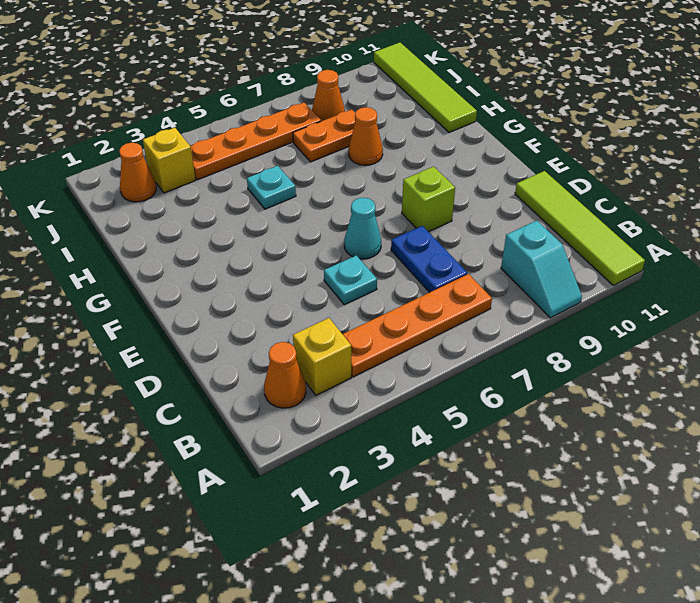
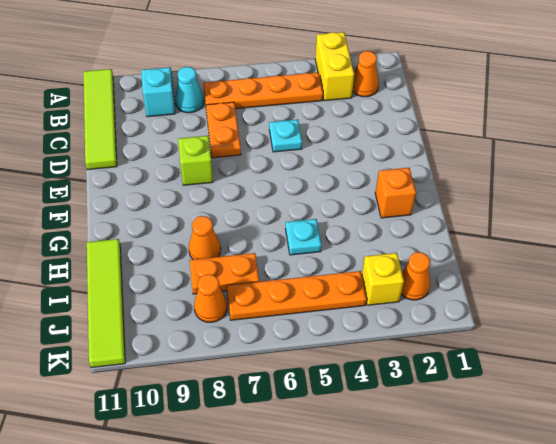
yellow 1x1 brick [293,318,351,395] -> yellow 1x2 brick [315,32,354,101]
blue 1x2 plate [391,226,467,293] -> orange 1x2 plate [206,102,241,158]
cyan 1x1 cone [344,198,381,259] -> cyan 1x1 cone moved to [175,67,204,113]
none -> orange 1x1 brick [375,168,416,218]

